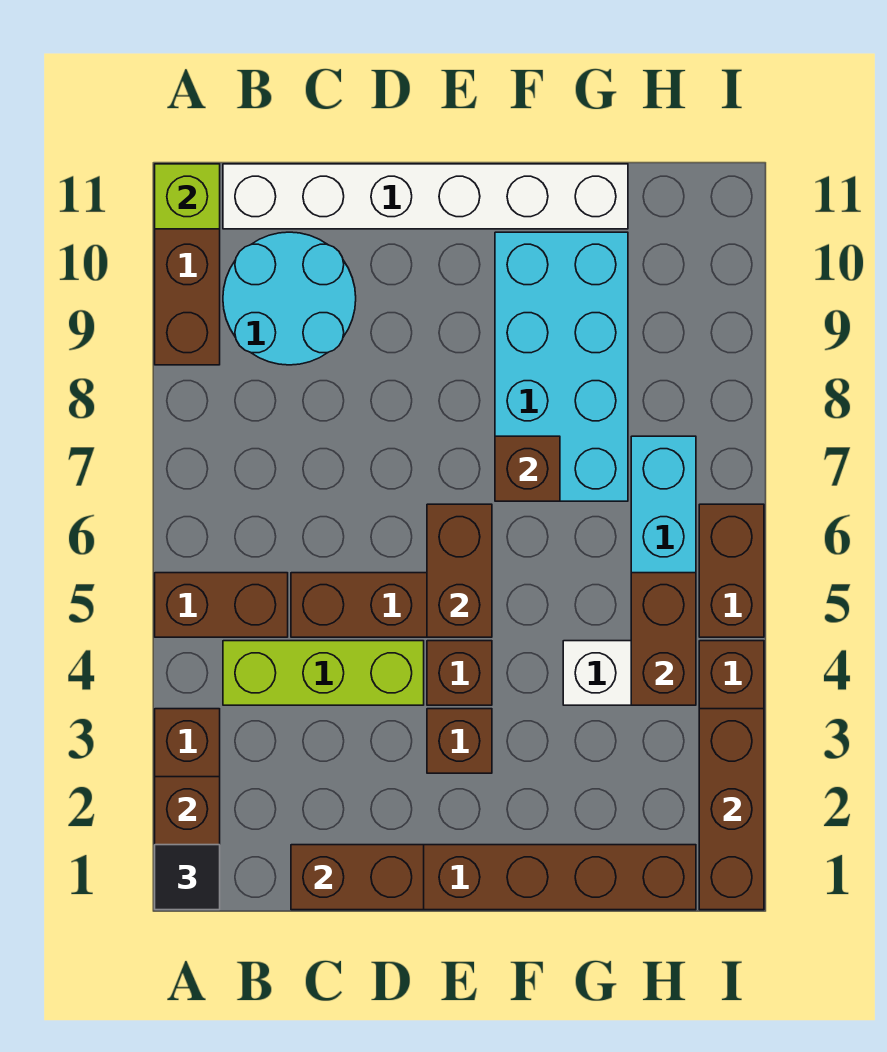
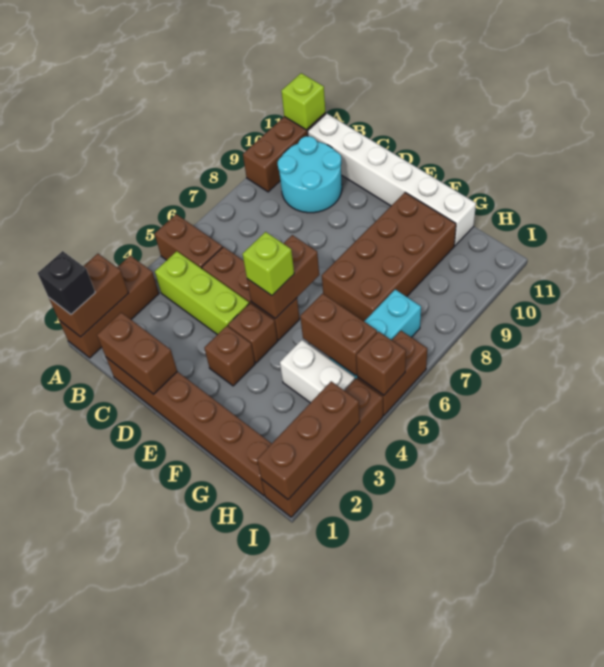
black 1x1 tile [155,845,220,910] -> black 1x1 brick [38,251,95,314]
none -> lime 1x1 brick [243,232,294,296]
cyan 2x4 brick [495,232,628,501] -> brown 2x4 brick [322,193,456,321]
brown 1x1 brick [495,436,560,501] -> brown 1x1 brick moved to [356,332,406,395]
brown 1x2 brick [631,573,696,705] -> brown 1x2 brick turned to [300,293,377,375]

